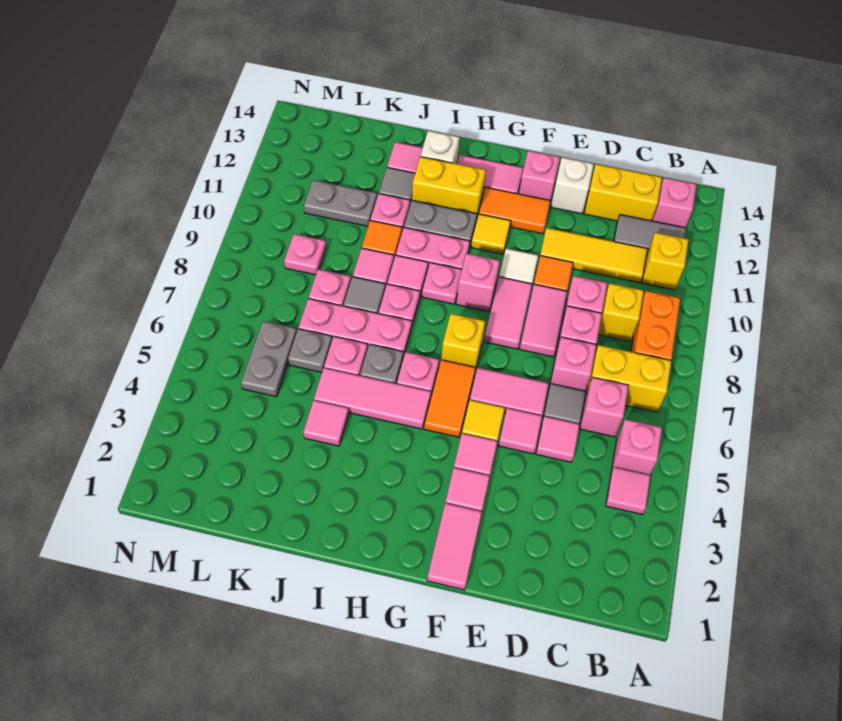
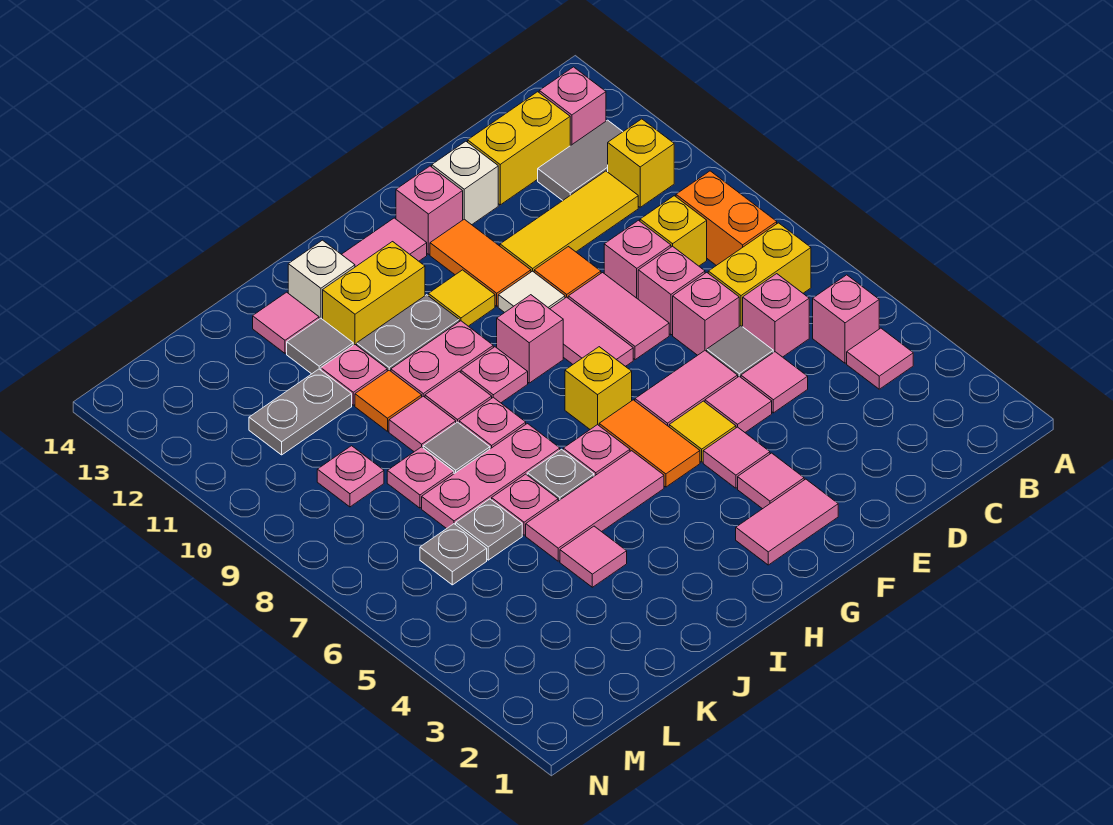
pink 1x2 tile [427,503,482,590] -> pink 1x2 tile turned to [736,479,838,565]
orange 1x2 tile [479,187,551,234] -> orange 1x2 tile turned to [430,219,531,306]
grey 1x2 plate [241,321,297,397] -> grey 1x1 plate [420,524,487,585]

